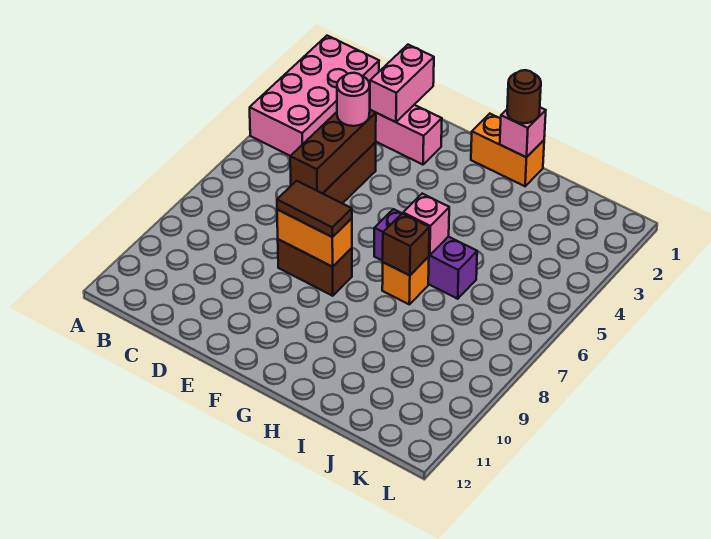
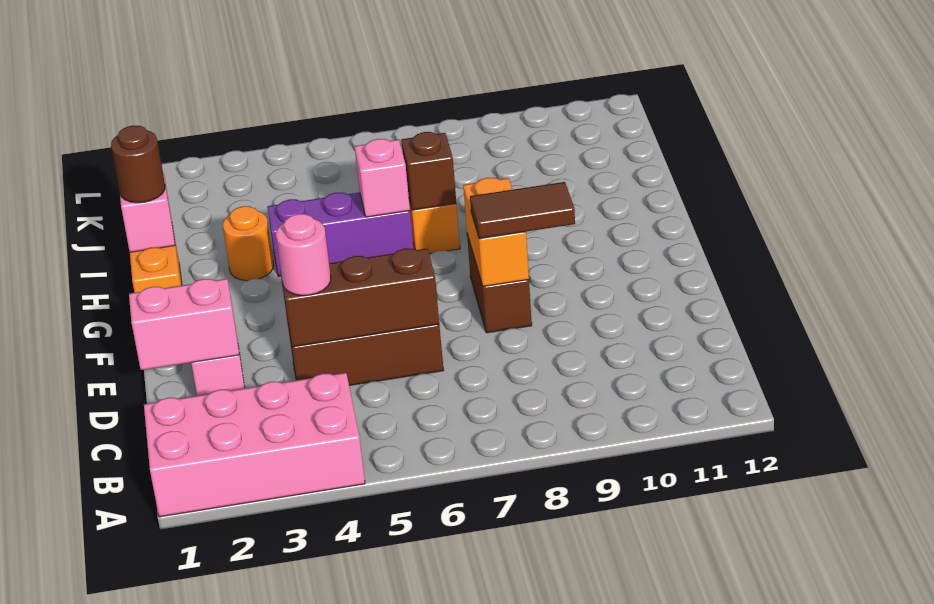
brown 1x2 tile [277,181,352,237] -> brown 1x2 tile turned to [470,182,575,239]
purple 1x3 brick [374,209,477,299] -> purple 1x3 brick turned to [267,193,414,276]
none -> orange 1x1 round brick [223,206,274,281]

